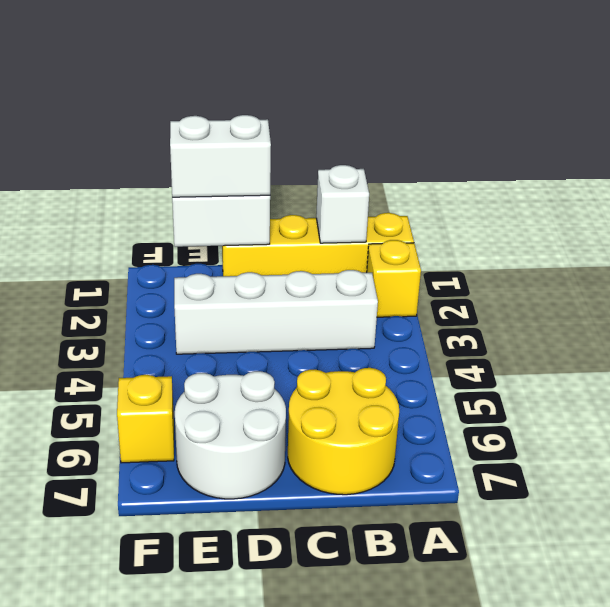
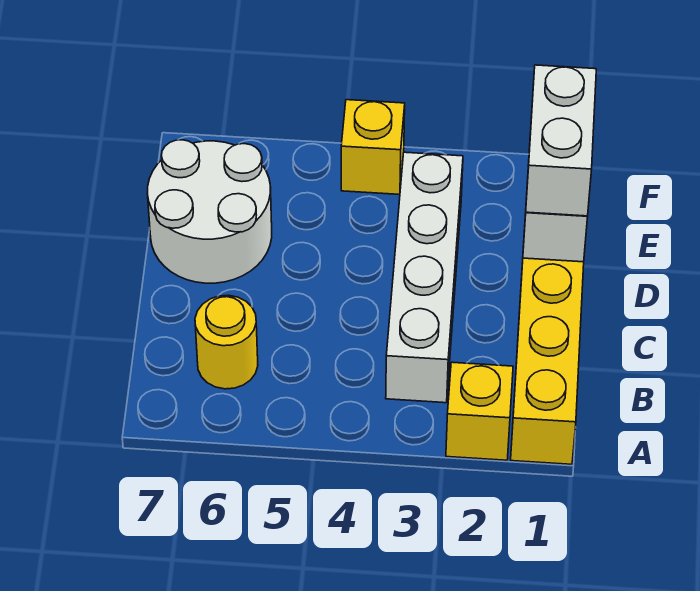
white 1x1 brick [316,165,369,243] -> none
yellow 2x2 round brick [288,368,399,495] -> yellow 1x1 round brick [195,295,258,389]
yellow 1x1 brick [117,375,174,463] -> yellow 1x1 brick moved to [341,100,405,194]

